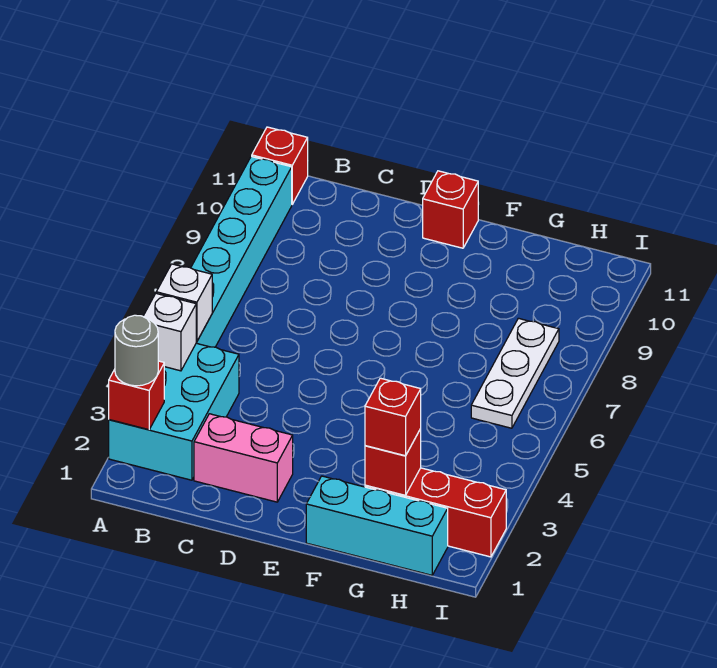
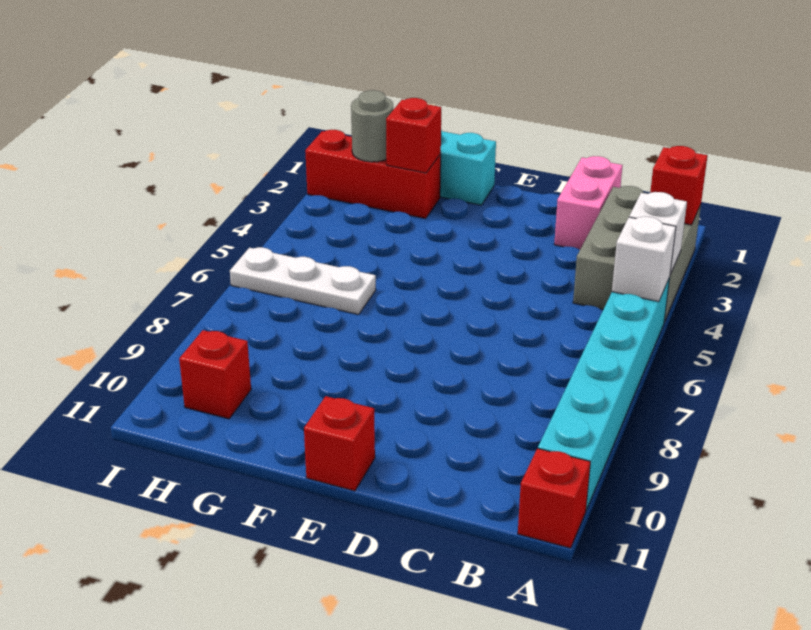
cyan 2x3 brick [109,343,239,480] -> grey 2x3 brick [573,186,701,322]
grey 1x1 round brick [115,315,158,386] -> grey 1x1 round brick moved to [351,90,393,162]
pink 1x2 brick [194,414,293,502] -> pink 1x2 brick turned to [554,156,623,250]
red 1x1 brick [365,378,421,456] -> red 1x1 brick moved to [179,330,251,419]
white 1x3 plate [471,318,559,428] -> white 1x3 plate turned to [230,247,376,315]

